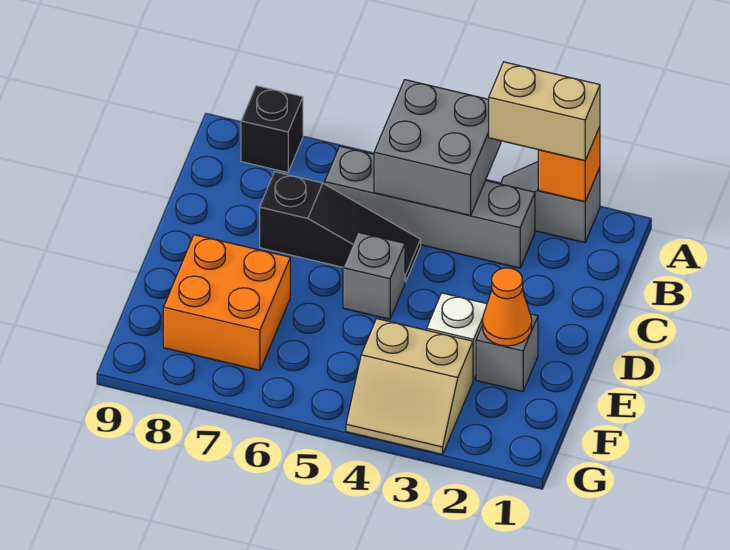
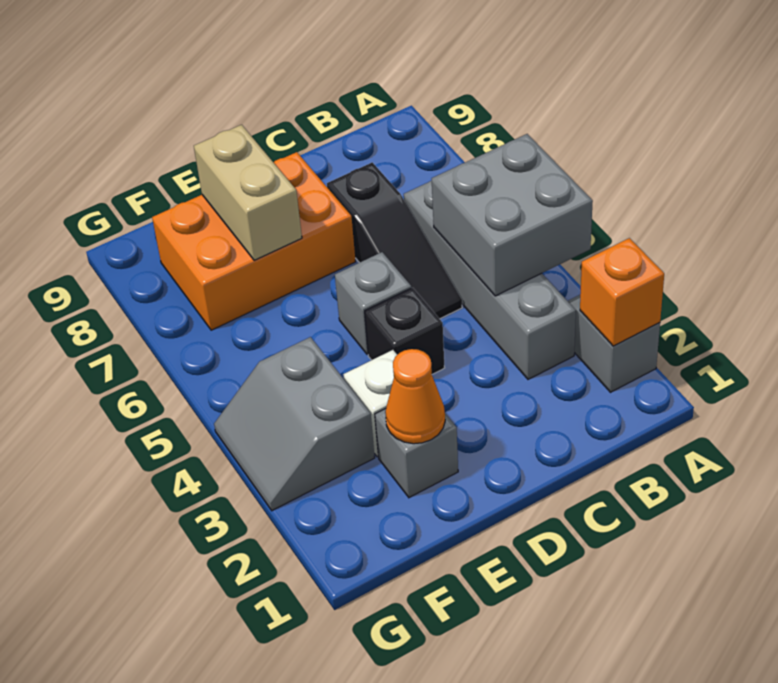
tan 1x2 brick [489,62,600,160] -> tan 1x2 brick moved to [194,125,302,260]
black 1x1 brick [241,86,303,173] -> black 1x1 brick moved to [365,288,445,374]
orange 2x2 brick [163,235,290,370] -> orange 2x3 brick [152,152,356,330]
tan 2x2 slope [346,319,473,454] -> grey 2x2 slope [214,337,375,511]

